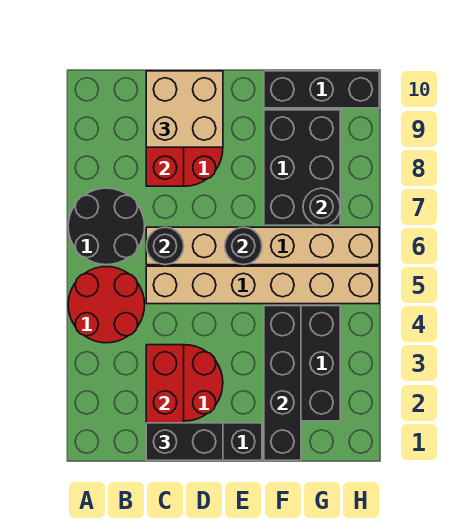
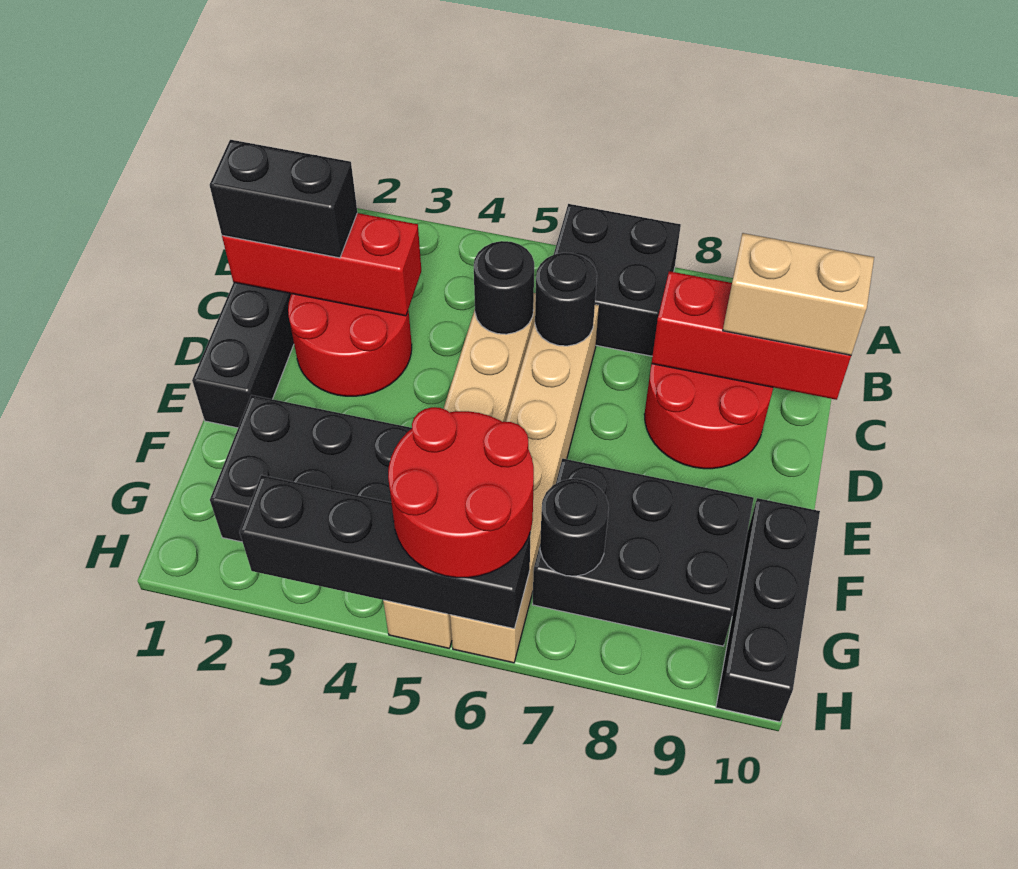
red 2x2 round brick [68,267,145,343] -> red 2x2 round brick moved to [388,407,534,578]
black 2x2 round brick [68,188,145,265] -> black 2x2 brick [554,204,681,356]
black 1x2 brick [146,423,223,460] -> black 1x2 brick turned to [210,140,357,258]
tan 2x2 brick [146,71,223,147] -> tan 1x2 brick [723,233,874,355]
black 1x1 round brick [225,227,262,265] -> black 1x1 round brick moved to [474,241,534,334]
black 1x4 brick [264,306,301,460] -> black 1x4 brick moved to [240,475,531,629]

